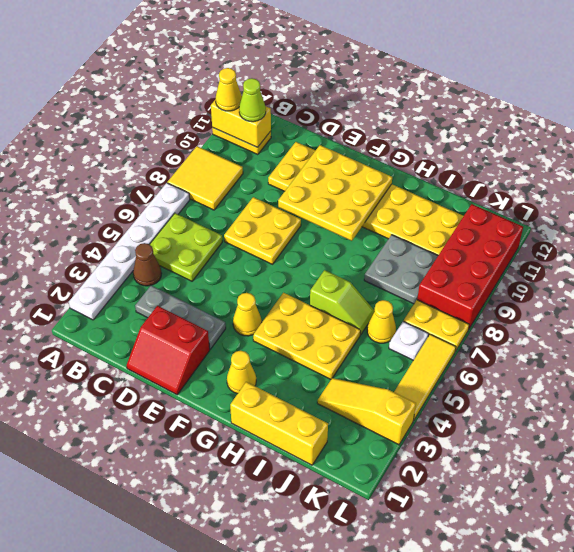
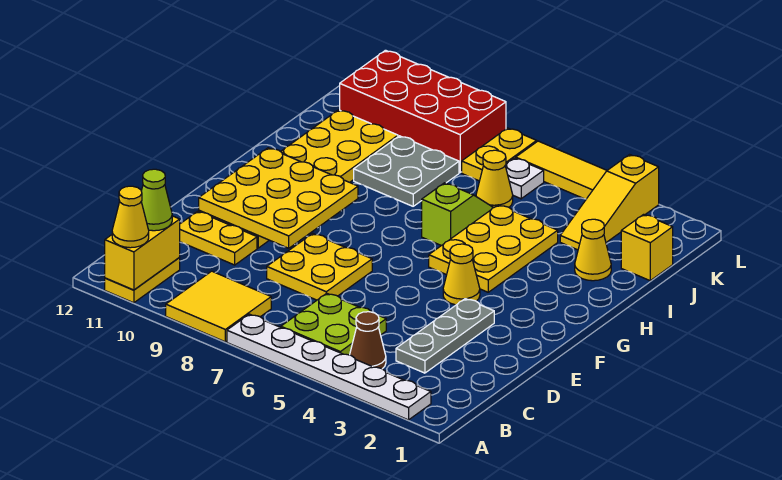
red 2x2 slope [127,306,210,395] -> none
yellow 1x1 cone [227,351,256,394] -> yellow 1x1 cone moved to [575,219,611,281]
yellow 1x3 brick [230,382,328,465] -> yellow 1x1 brick [621,214,673,281]

